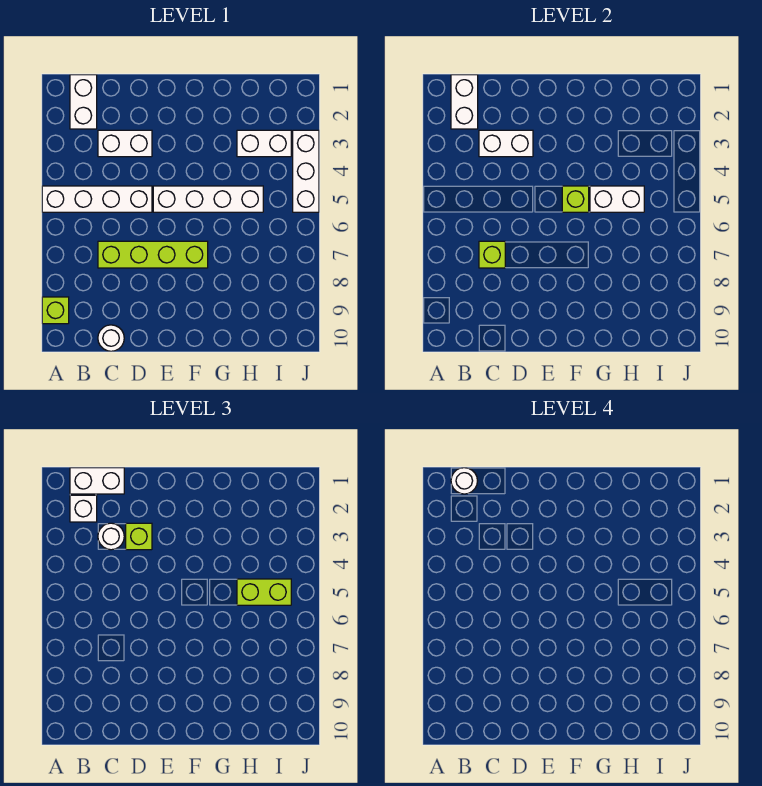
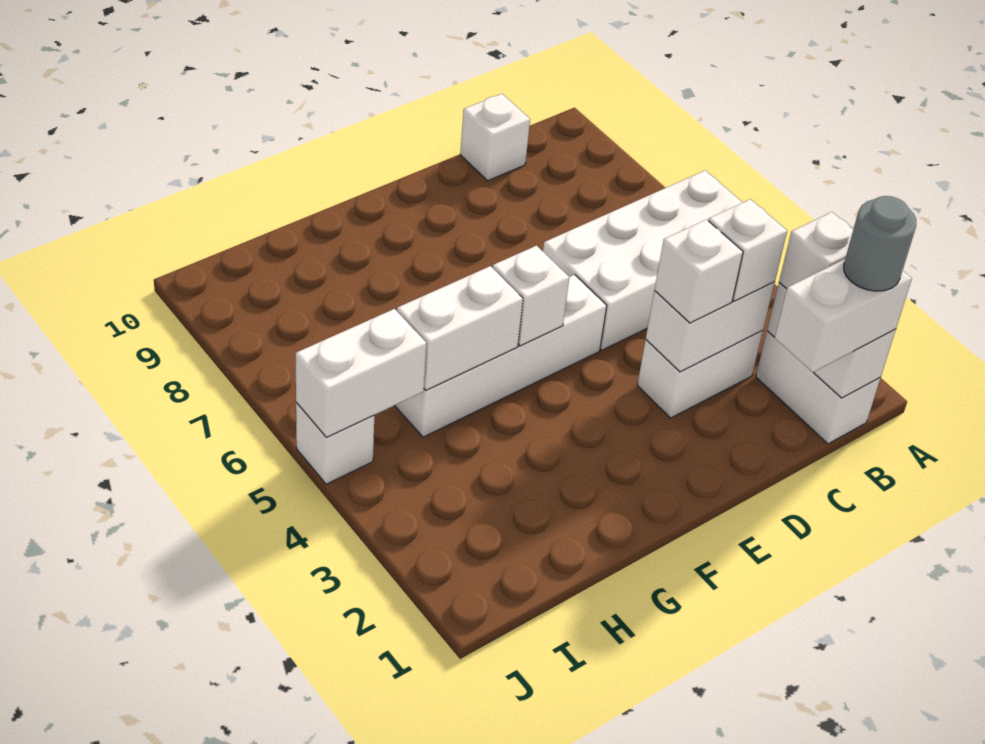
white 1x4 brick [42,186,152,212] -> white 2x4 brick [543,170,743,350]
lime 1x1 brick [42,297,69,324] -> none
white 1x1 round brick [451,468,477,494] -> grey 1x1 round brick [844,196,916,291]
white 1x1 round brick [98,523,124,550] -> white 1x1 brick [708,199,787,301]
lime 1x4 brick [98,241,208,268] -> none
lime 1x1 brick [479,241,505,268] -> none
white 1x1 round brick [98,325,124,351] -> white 1x1 brick [460,94,530,181]
lime 1x1 brick [126,523,152,550] -> white 1x1 brick [655,220,743,323]
lime 1x1 brick [562,186,589,212] -> white 1x1 brick [493,246,569,346]
white 1x2 brick [237,130,291,157] -> white 1x2 brick moved to [296,309,426,437]
lime 1x2 brick [237,579,291,605] -> none
white 1x3 brick [293,130,319,212] -> white 1x1 brick [296,403,374,484]

